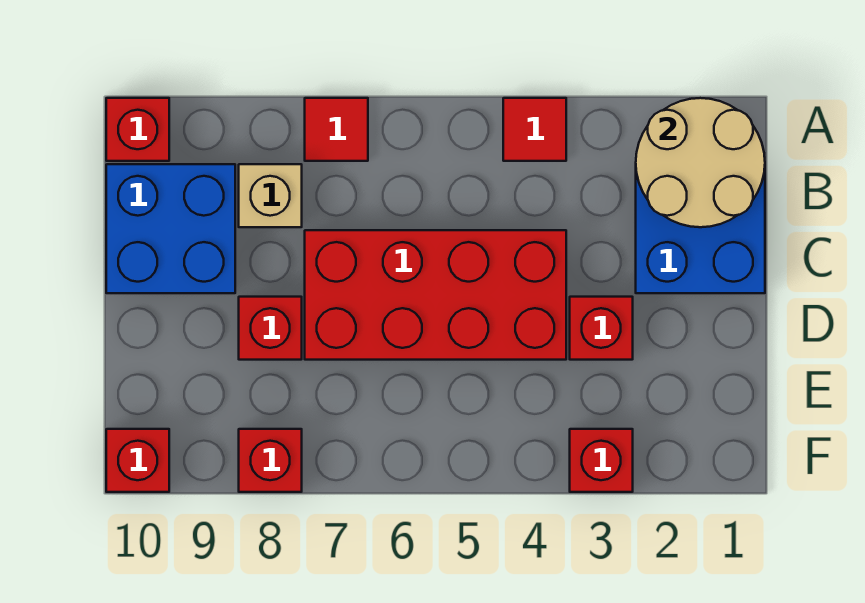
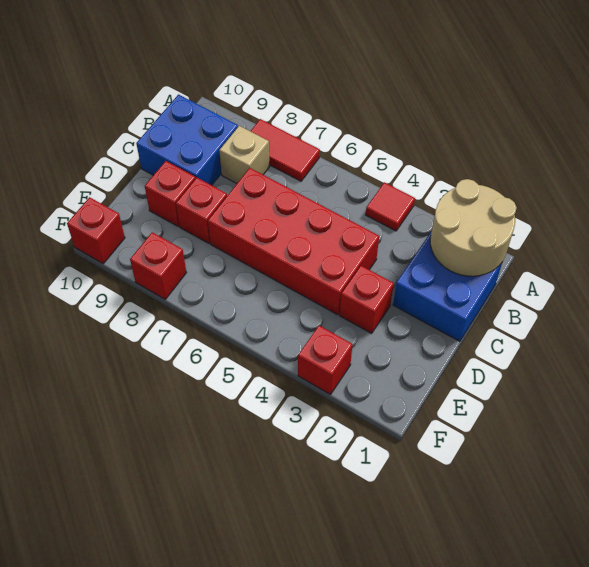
red 1x1 tile [305,98,368,161] -> red 1x2 tile [250,119,320,181]
red 1x1 brick [106,98,169,161] -> red 1x1 brick moved to [145,161,196,226]

